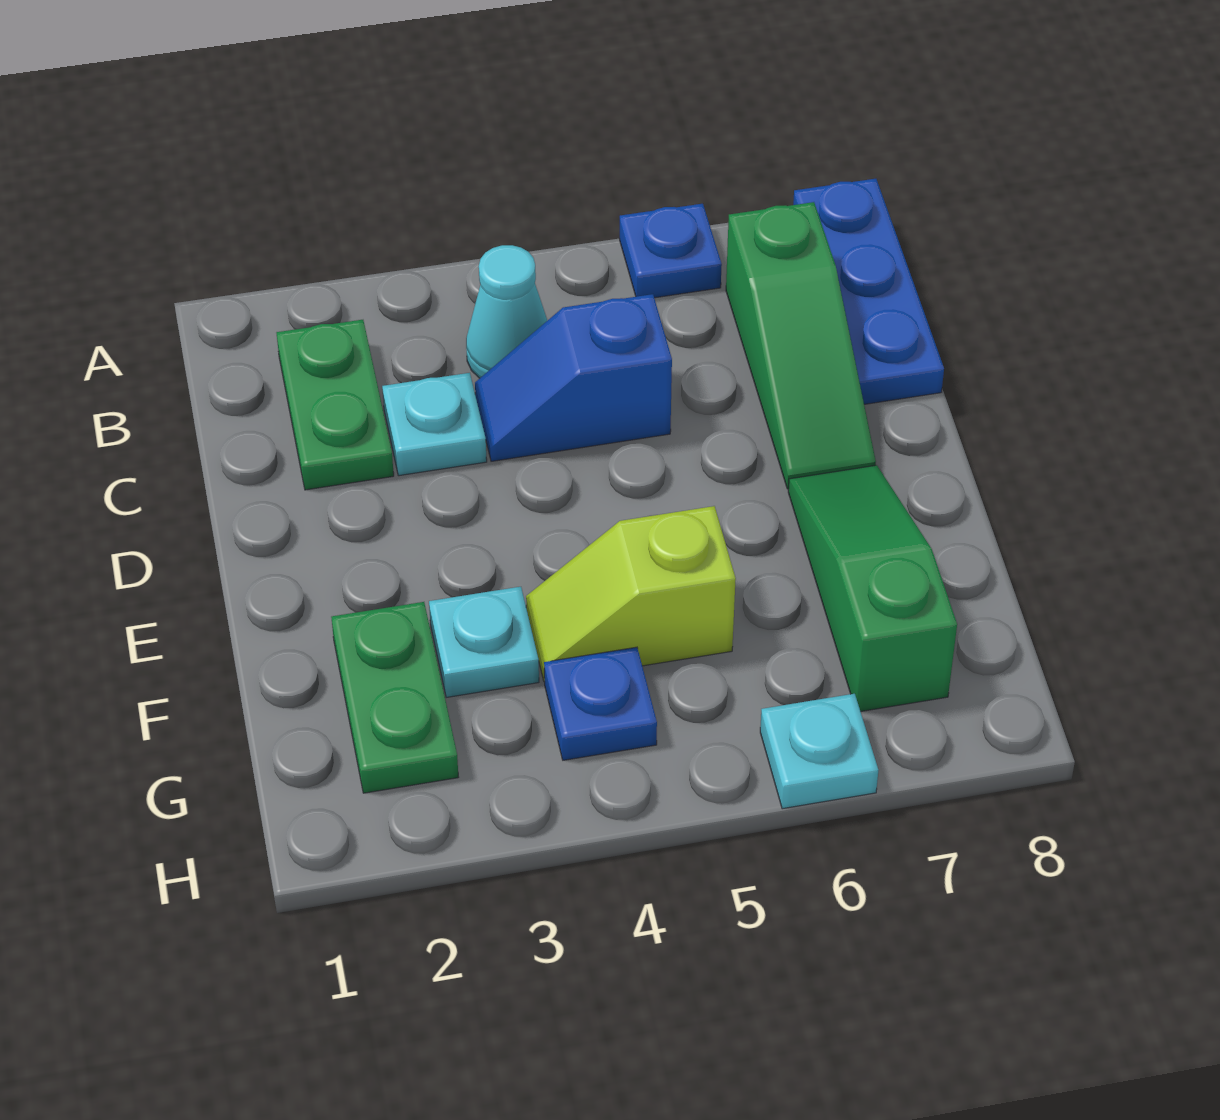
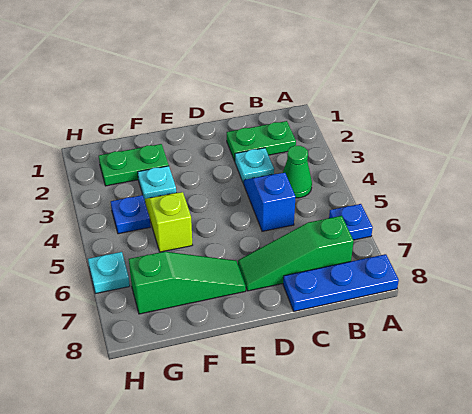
cyan 1x1 cone [466,245,547,378] -> green 1x1 cone [283,146,312,198]

